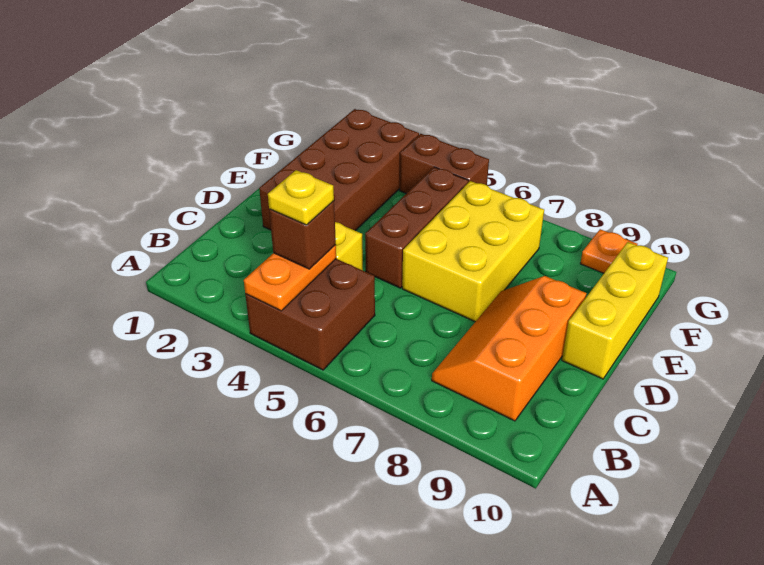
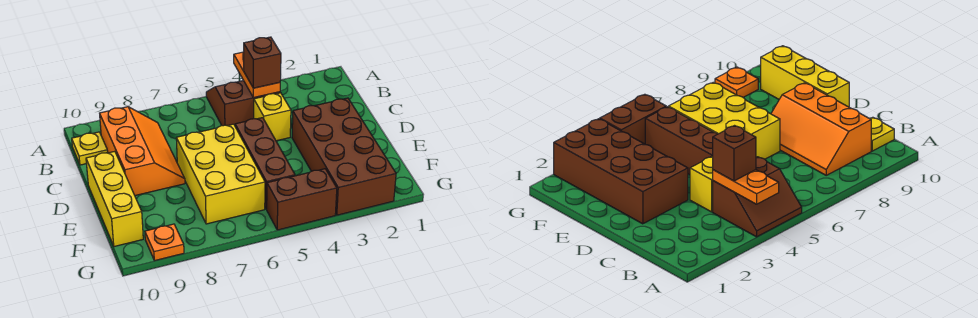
brown 2x2 brick [245,259,375,370] -> brown 2x2 slope [206,81,280,126]
yellow 1x1 plate [268,170,334,225] -> yellow 1x1 plate moved to [72,132,108,165]

